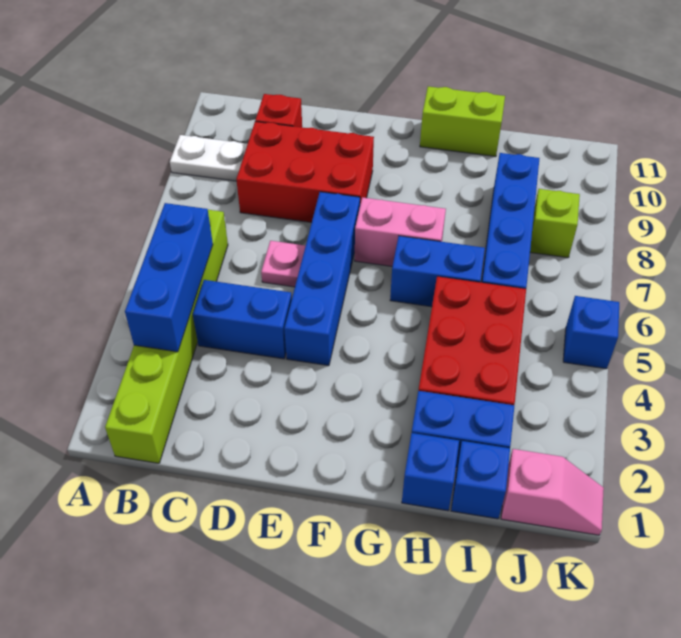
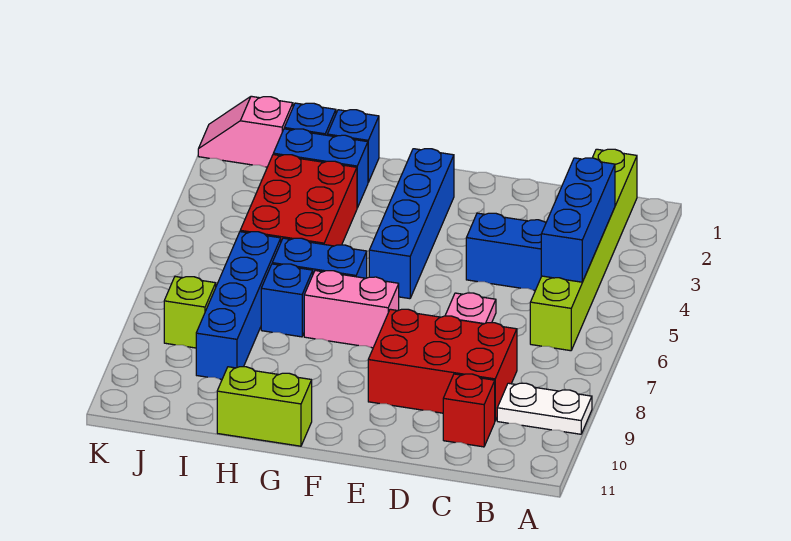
blue 1x4 brick [284,192,360,366] -> blue 1x4 brick moved to [369,149,454,299]
blue 1x1 brick [563,296,619,369] -> blue 1x1 brick moved to [261,264,313,337]

